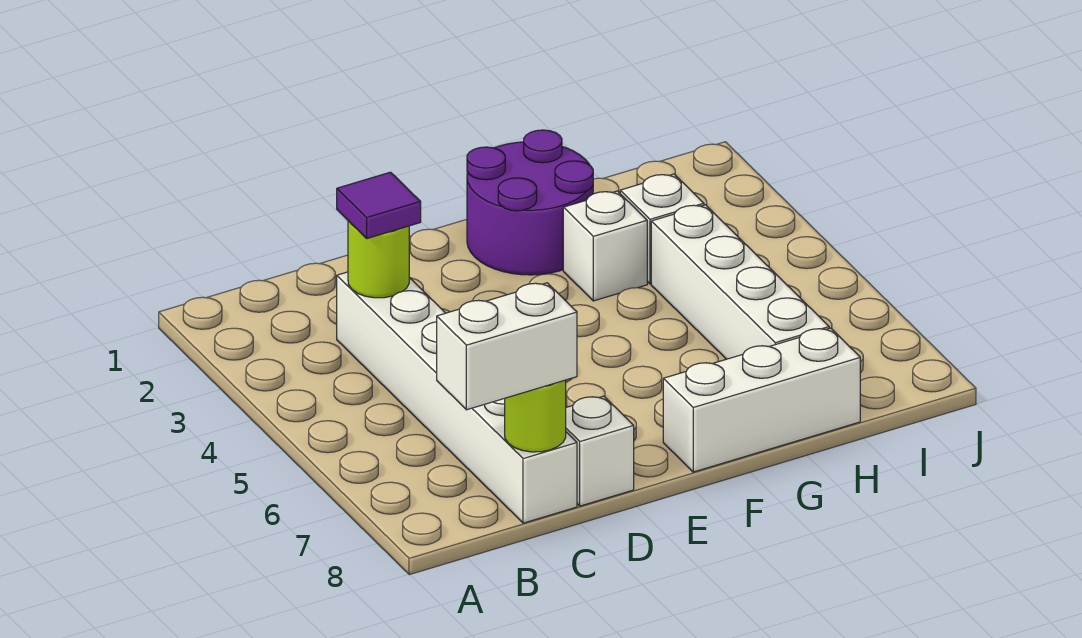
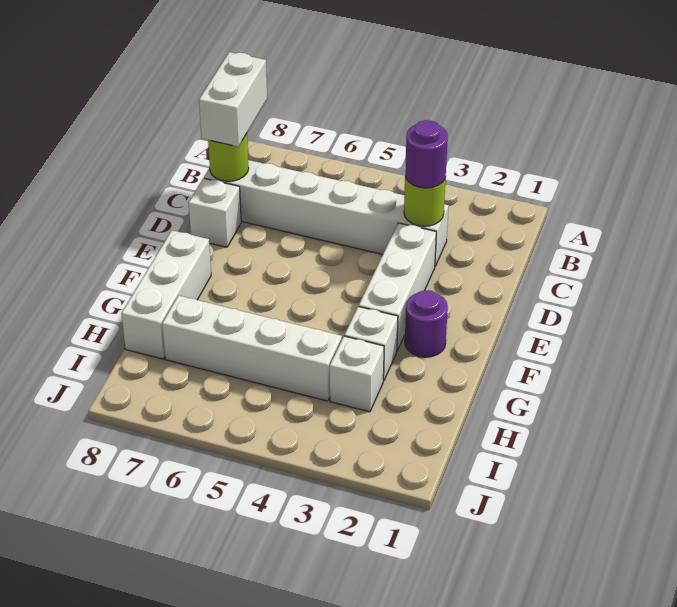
purple 1x1 tile [337,172,421,238] -> purple 1x1 round brick [405,120,448,188]
none -> white 1x3 brick [359,223,436,351]
purple 2x2 round brick [467,130,593,275] -> purple 1x1 round brick [405,290,448,357]

